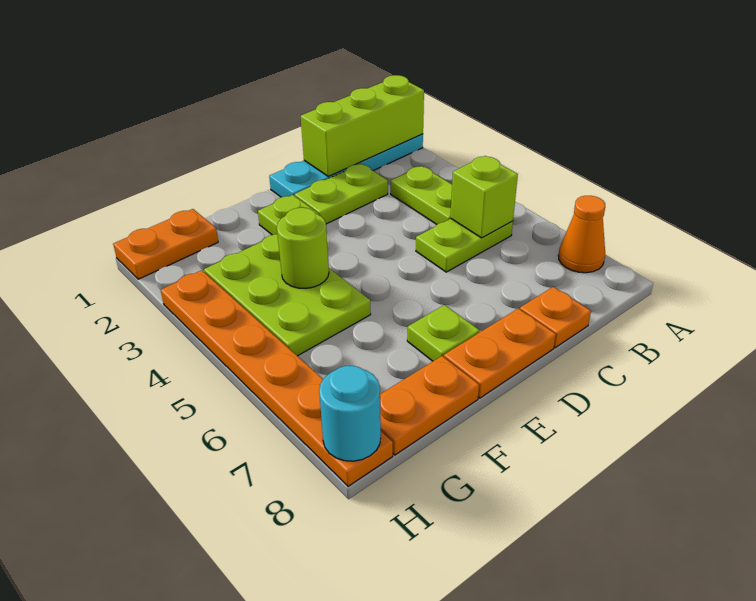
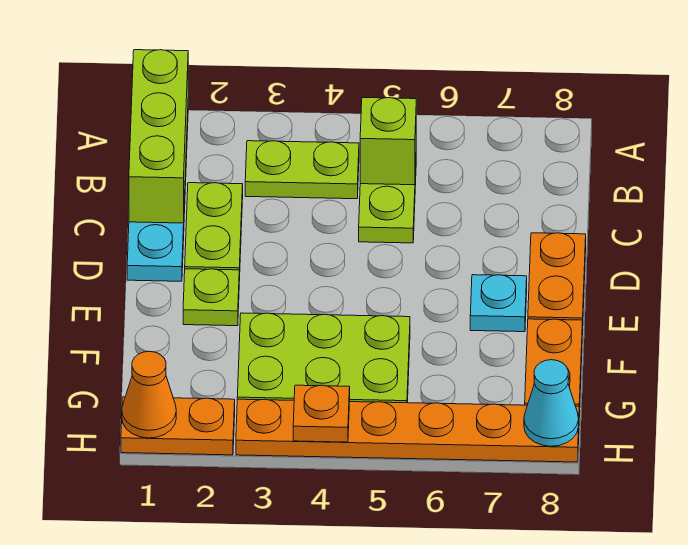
orange 1x1 cone [558,196,605,273] -> orange 1x1 cone moved to [122,351,176,438]
orange 1x1 plate [520,287,591,348] -> orange 1x1 plate moved to [293,385,350,442]
lime 1x1 plate [407,305,479,361] -> cyan 1x1 plate [470,275,527,332]
lime 1x1 round brick [277,208,329,288] -> none
orange 1x2 plate [113,209,218,279] -> orange 1x2 plate turned to [121,397,235,455]
cyan 1x1 round brick [319,366,381,461] -> cyan 1x1 cone [524,360,579,446]

